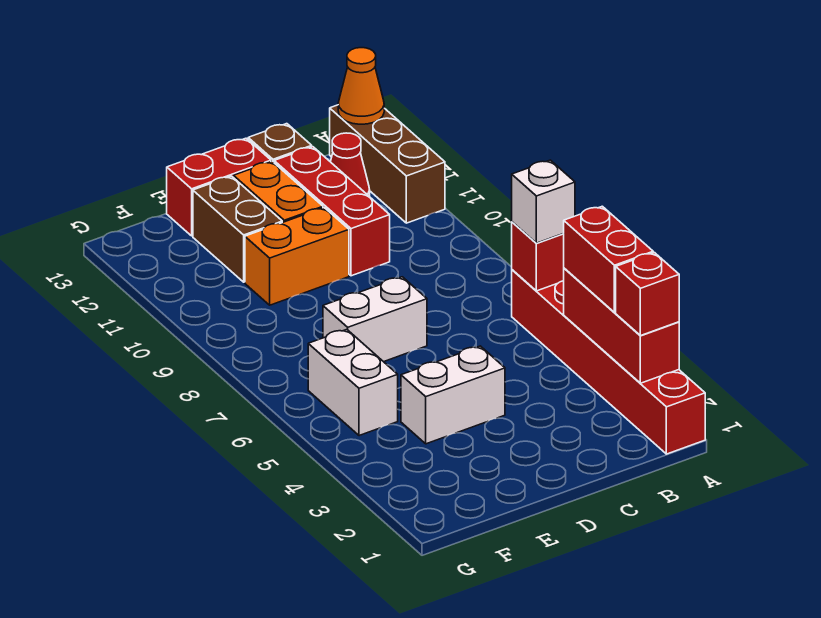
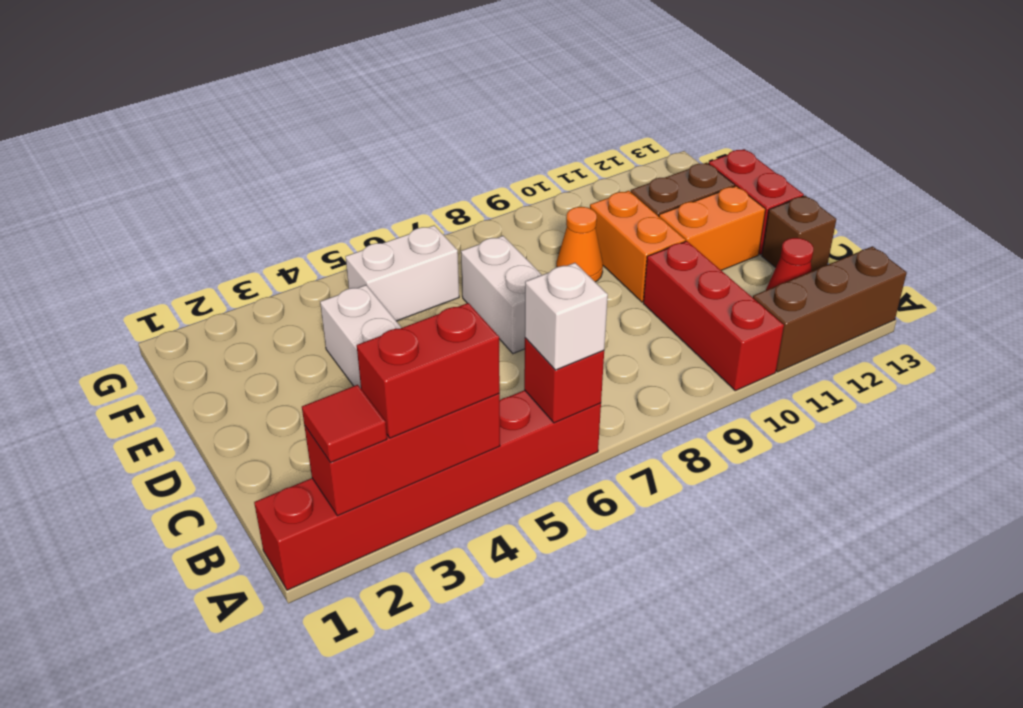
red 1x1 brick [616,253,679,336] -> red 1x1 tile [302,385,387,463]
orange 1x1 cone [338,48,384,124] -> orange 1x1 cone moved to [556,207,603,282]
red 1x3 brick [274,147,390,276] -> red 1x3 brick turned to [643,241,784,391]

